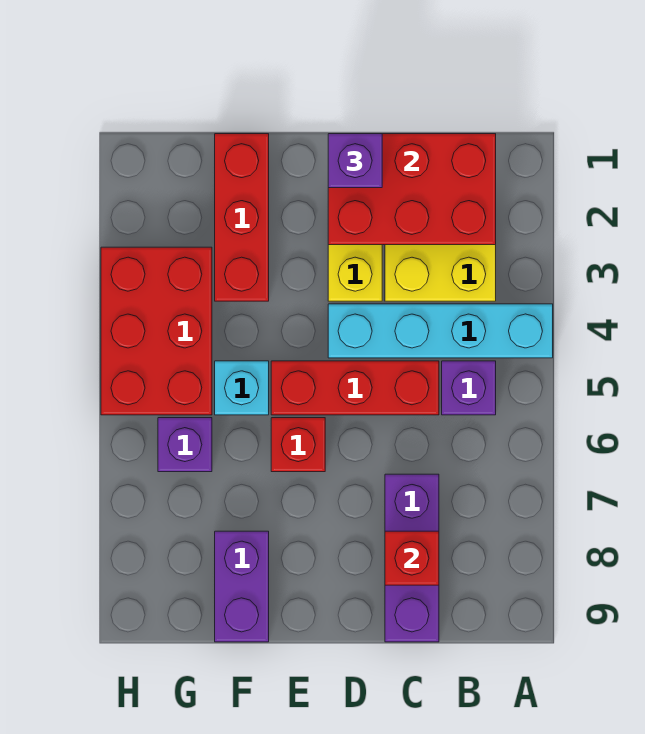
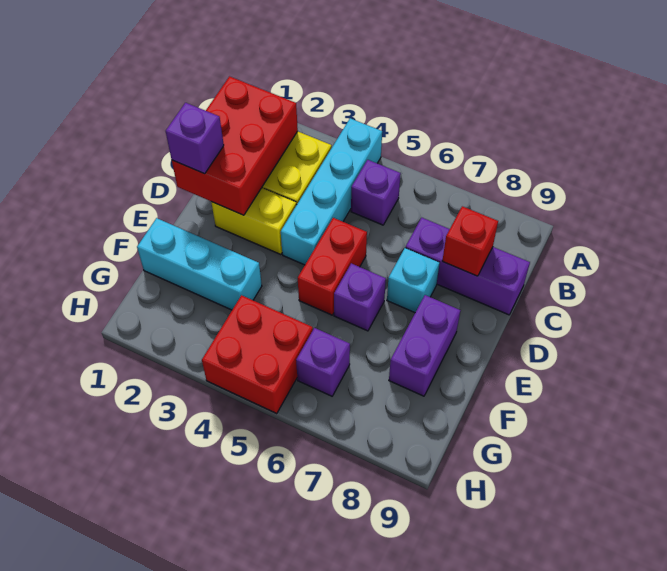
red 1x3 brick [271,361,439,415] -> red 1x2 brick [298,218,367,315]
red 1x1 brick [271,418,325,472] -> purple 1x1 brick [334,263,386,331]
red 1x3 brick [215,134,269,301] -> cyan 1x3 brick [137,218,262,310]
cyan 1x1 brick [215,361,269,415] -> cyan 1x1 brick moved to [387,248,440,313]
purple 1x2 brick [215,531,269,642] -> purple 1x2 brick turned to [389,295,461,396]
red 2x3 brick [101,247,212,415] -> red 2x2 brick [202,295,313,413]

